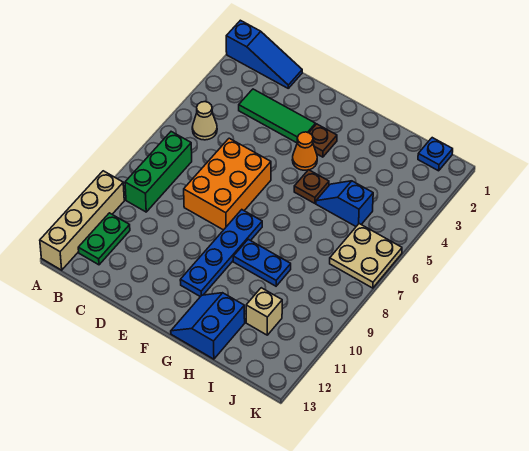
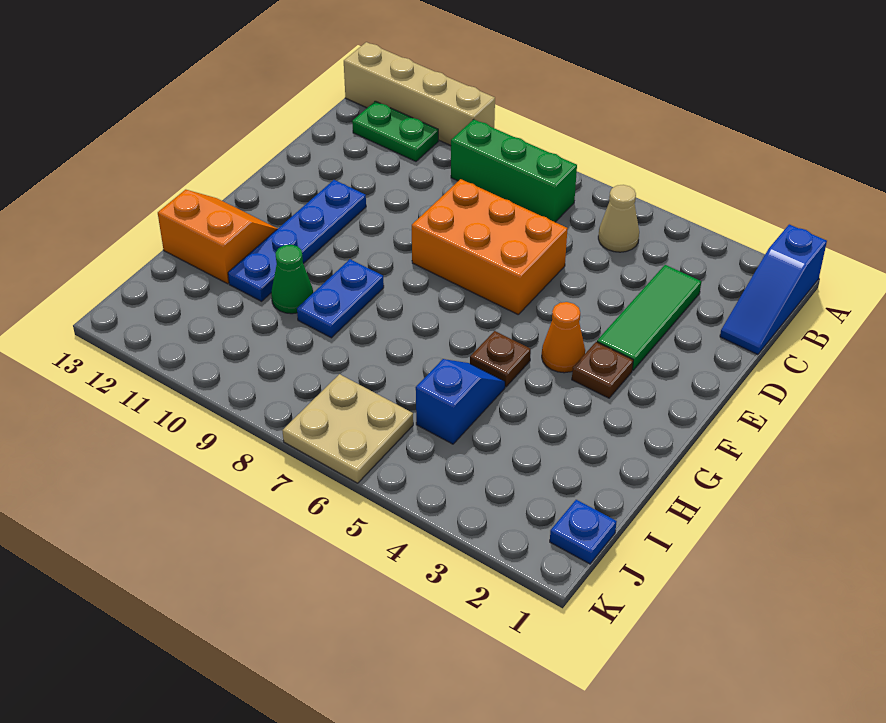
blue 1x4 plate [180,210,262,297] -> blue 1x4 plate turned to [228,180,366,301]
blue 2x2 slope [171,293,245,359] -> orange 2x2 slope [158,190,278,284]
none -> green 1x1 cone [271,245,313,314]
tan 1x1 brick [246,288,282,335] -> none

